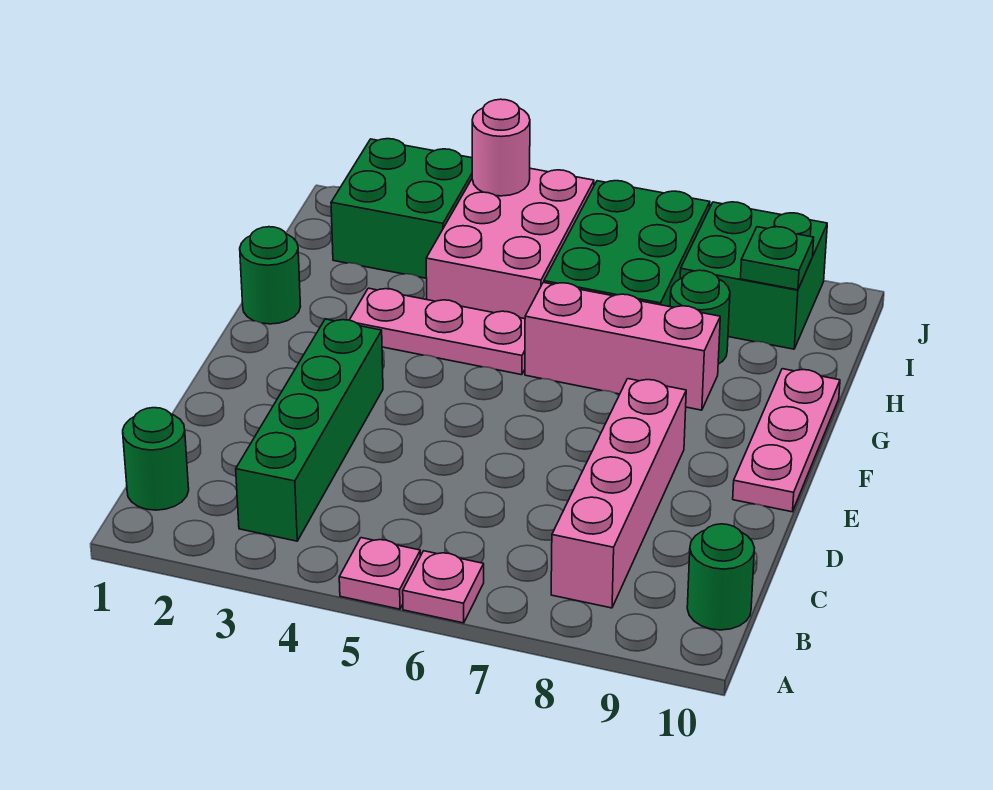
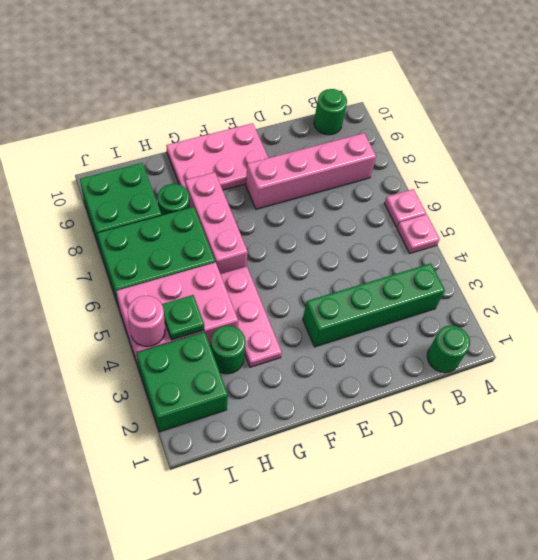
pink 1x3 plate [733,369,840,512] -> pink 2x3 plate [166,123,268,190]
green 1x1 round brick [240,227,301,324] -> green 1x1 round brick moved to [211,326,246,374]
green 1x1 plate [741,227,814,290] -> green 1x1 plate moved to [162,295,204,340]

